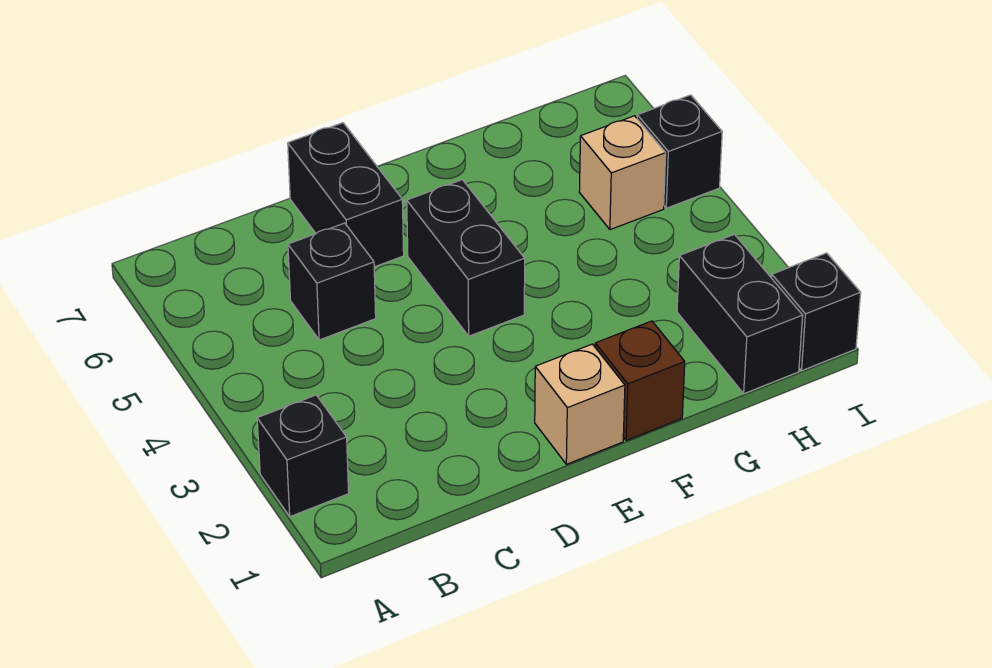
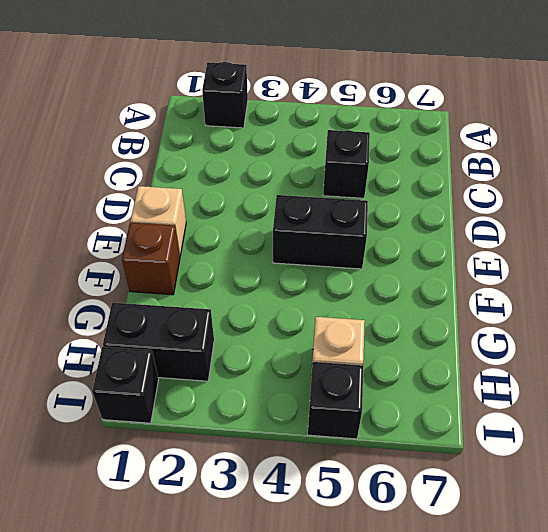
black 1x2 brick [288,123,404,267] -> none

